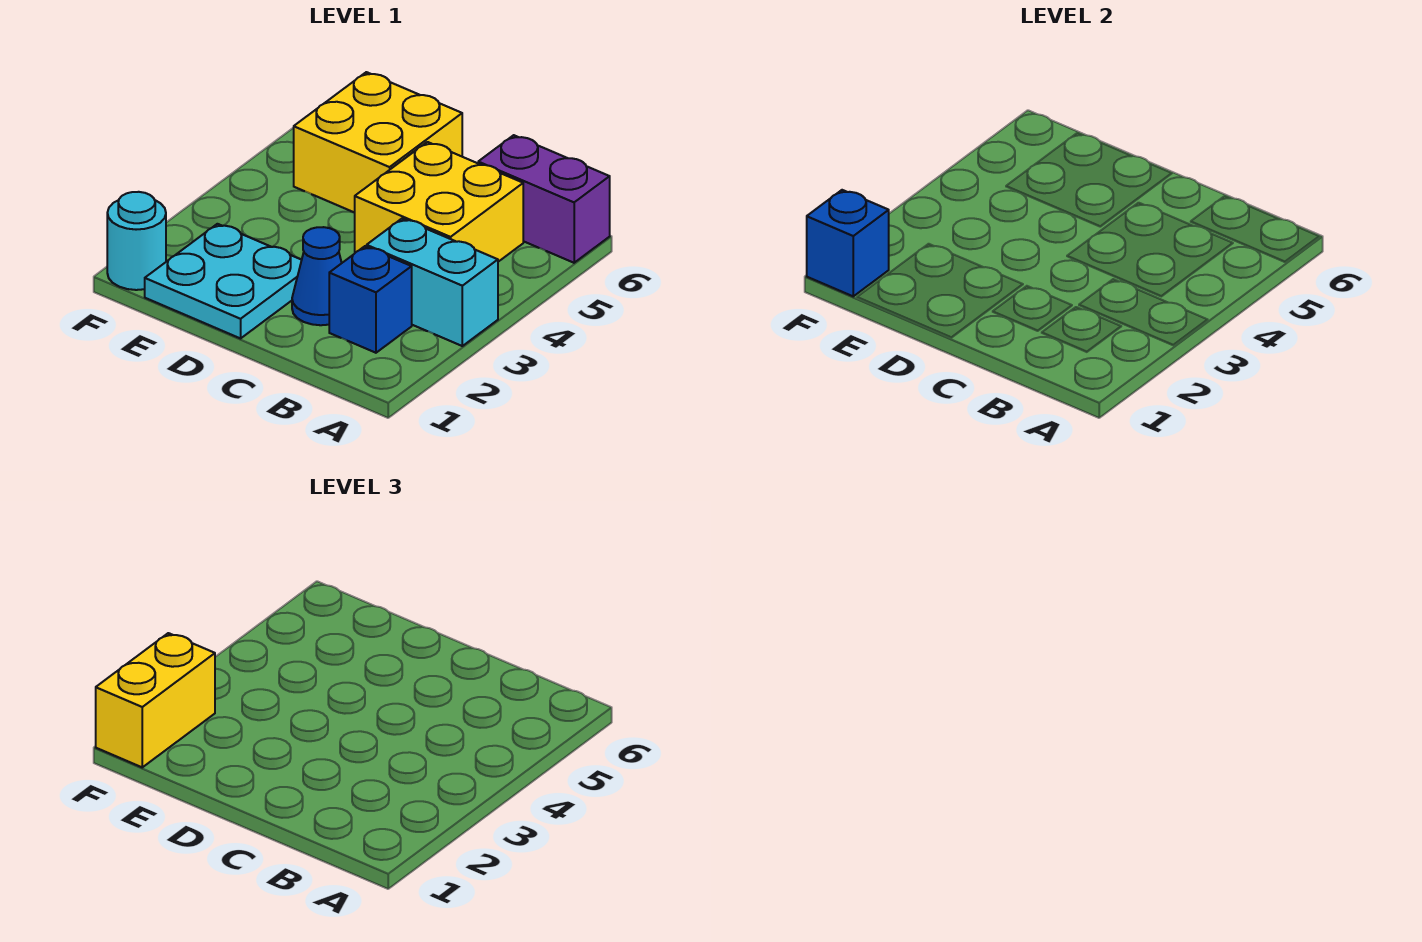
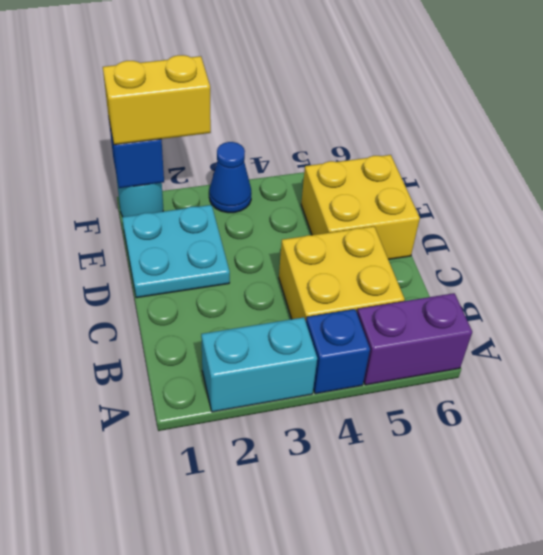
cyan 1x2 brick [367,219,498,346] -> cyan 1x2 brick turned to [201,317,317,412]
purple 1x2 brick [478,135,610,263] -> purple 1x2 brick turned to [357,293,472,385]
blue 1x1 brick [329,246,412,353] -> blue 1x1 brick moved to [306,309,370,394]
blue 1x1 cone [292,227,342,325] -> blue 1x1 cone moved to [209,142,251,213]

